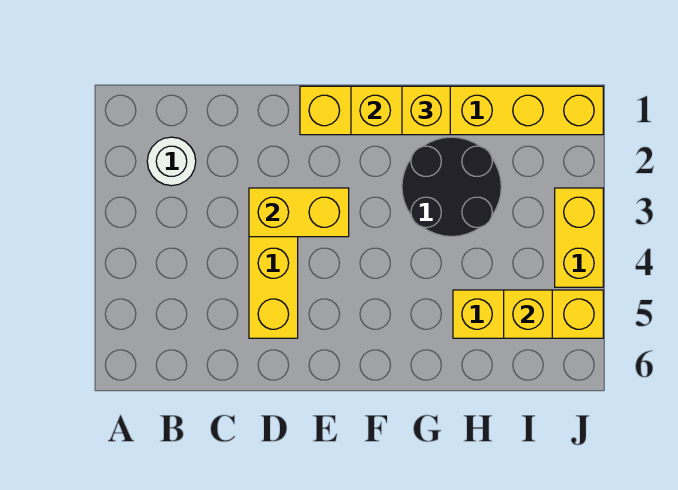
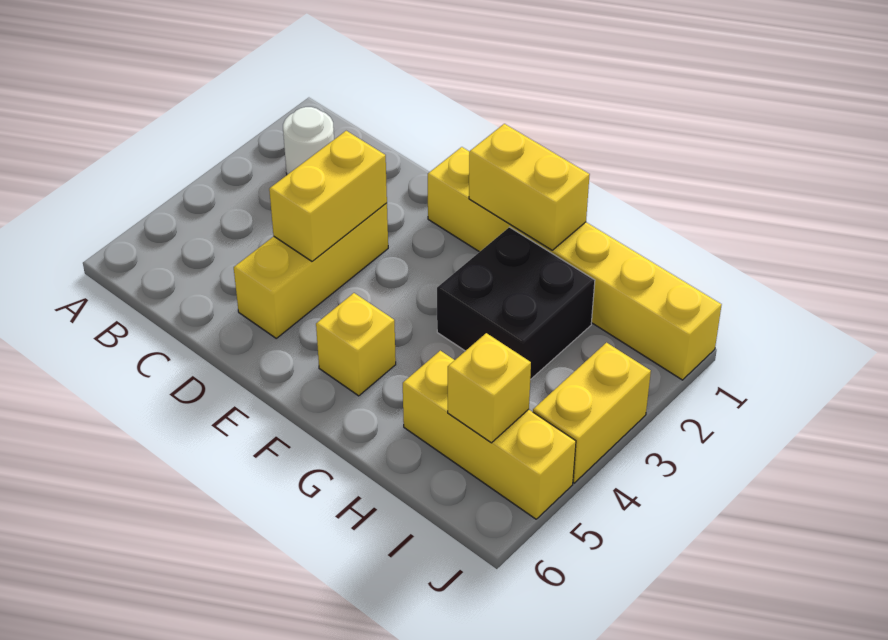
yellow 1x2 brick [249,188,349,237] -> yellow 1x2 brick turned to [269,131,387,261]
yellow 1x1 brick [402,86,450,135] -> yellow 1x1 brick moved to [316,293,396,396]
black 2x2 round brick [402,137,501,237] -> black 2x2 brick [437,227,595,380]

